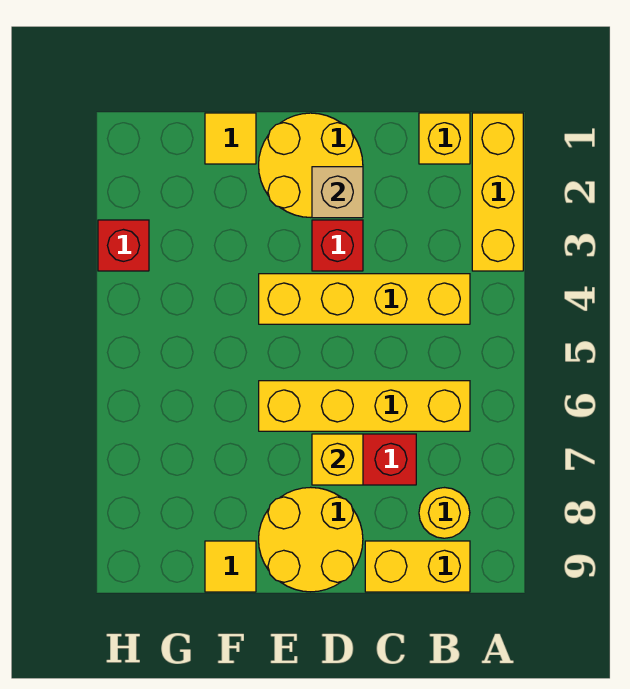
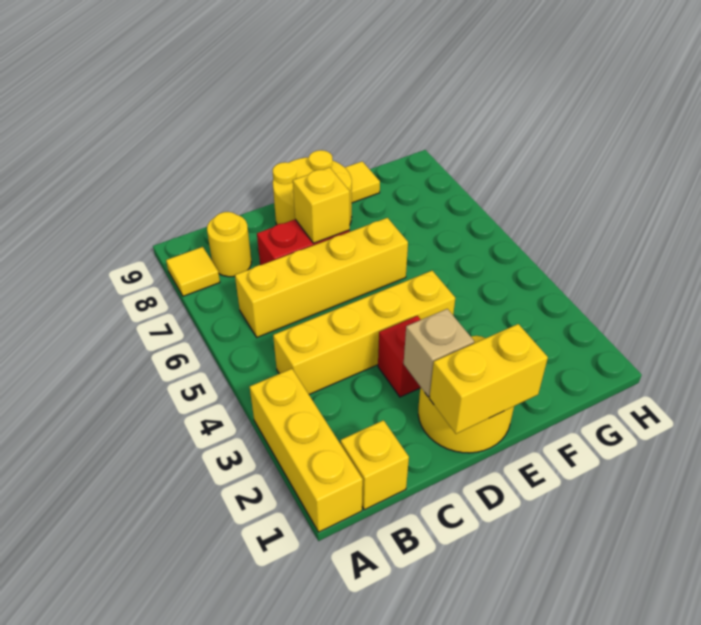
yellow 1x2 brick [365,541,470,592] -> yellow 1x2 brick moved to [429,324,548,434]
yellow 1x1 tile [205,113,256,164] -> yellow 1x1 tile moved to [166,247,220,296]
red 1x1 brick [98,220,149,271] -> none

